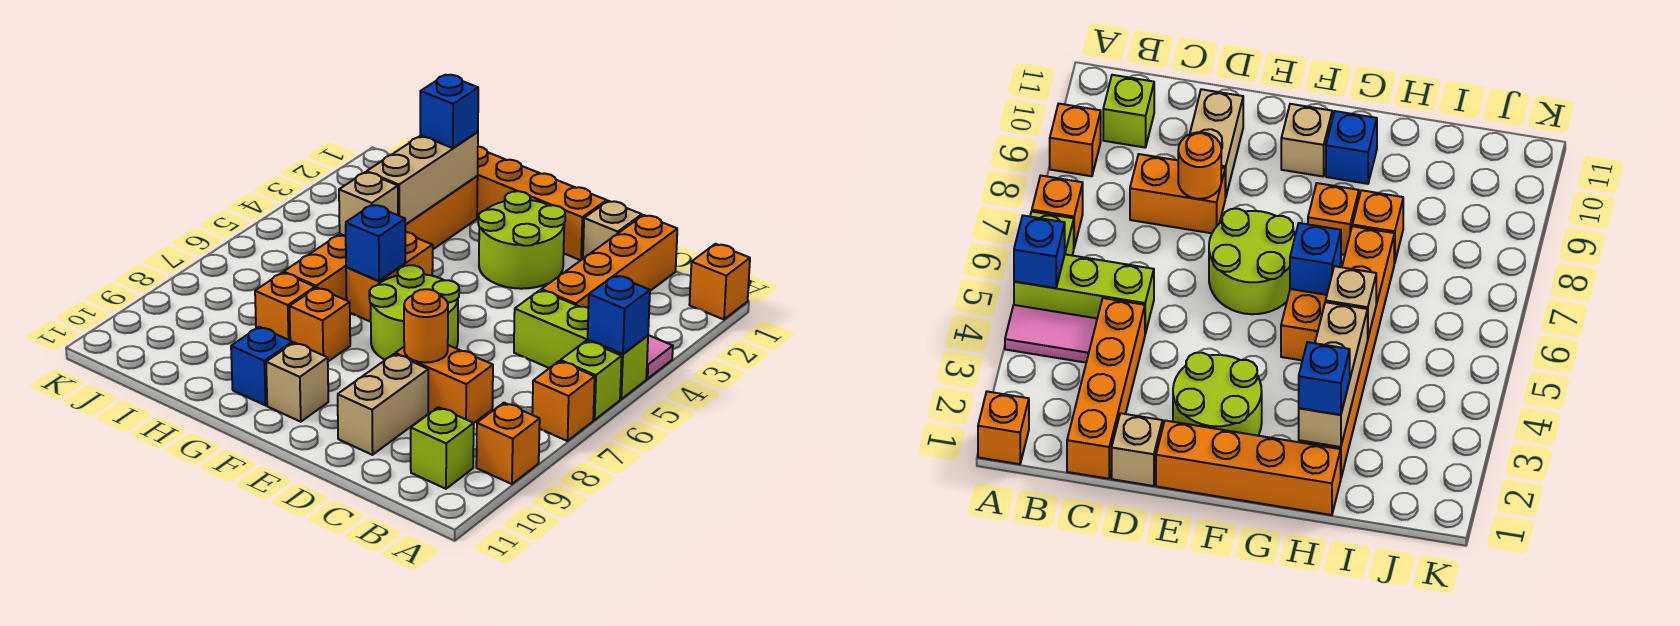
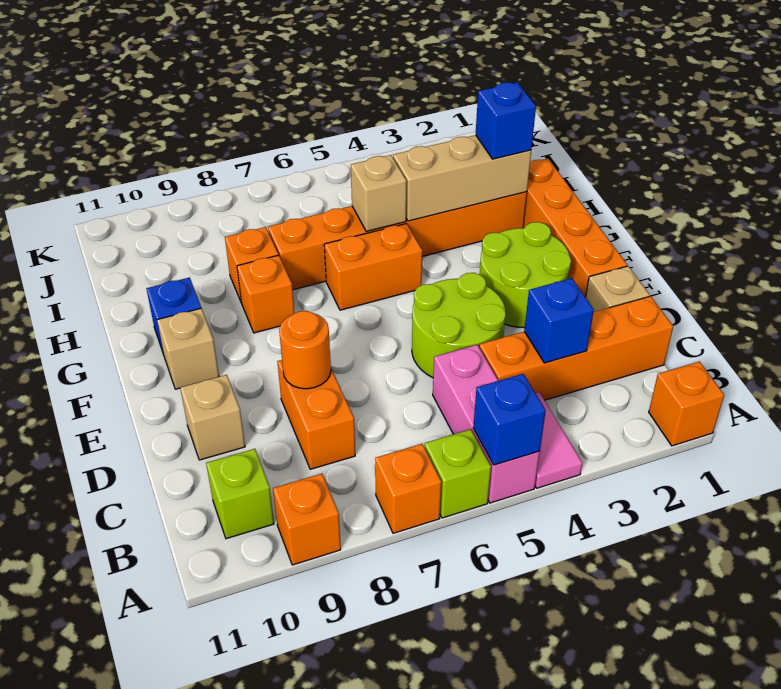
lime 1x3 brick [514,290,648,399] -> pink 1x3 brick [433,345,540,503]
tan 1x2 brick [338,354,428,455] -> tan 1x1 brick [180,375,245,460]
lime 2x2 round brick [369,265,459,360] -> lime 2x2 round brick moved to [412,273,506,378]
blue 1x1 brick [346,205,405,281] -> blue 1x1 brick moved to [524,278,594,363]

